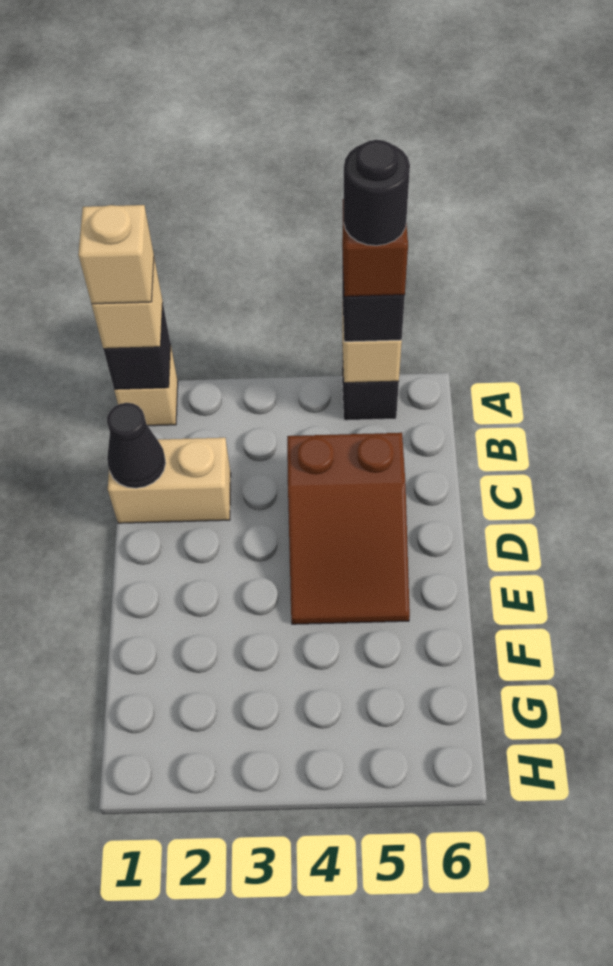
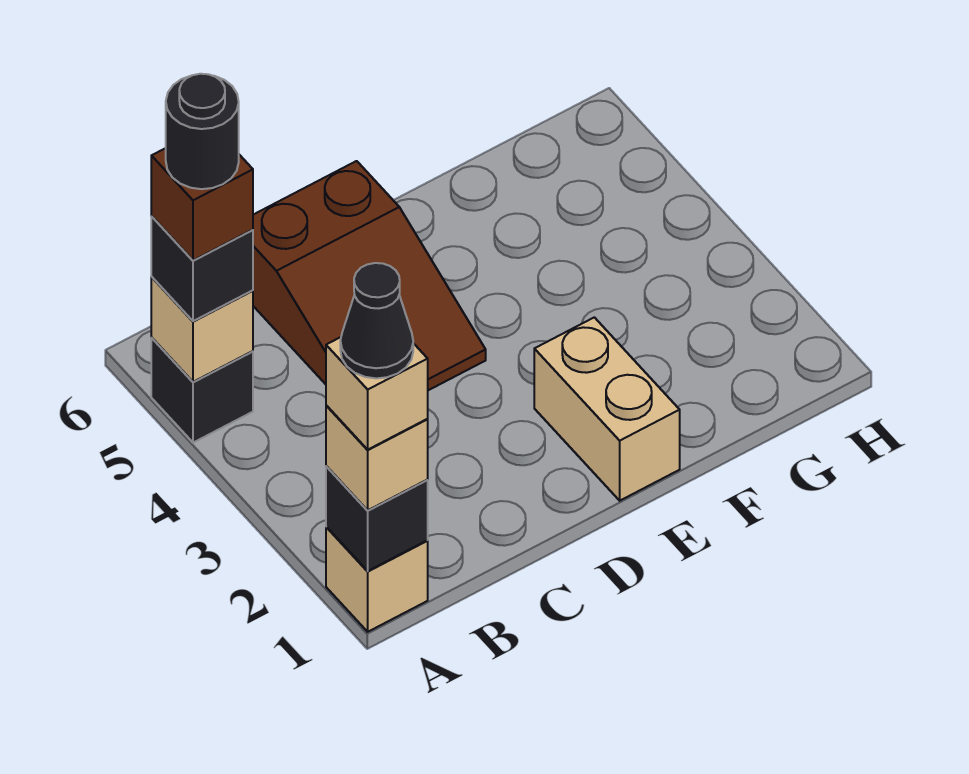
tan 1x2 brick [108,438,231,523] -> tan 1x2 brick moved to [534,317,680,501]
black 1x1 cone [107,403,166,488] -> black 1x1 cone moved to [340,263,413,378]
brown 2x3 slope [287,433,410,624] -> brown 2x3 slope turned to [253,161,486,390]

